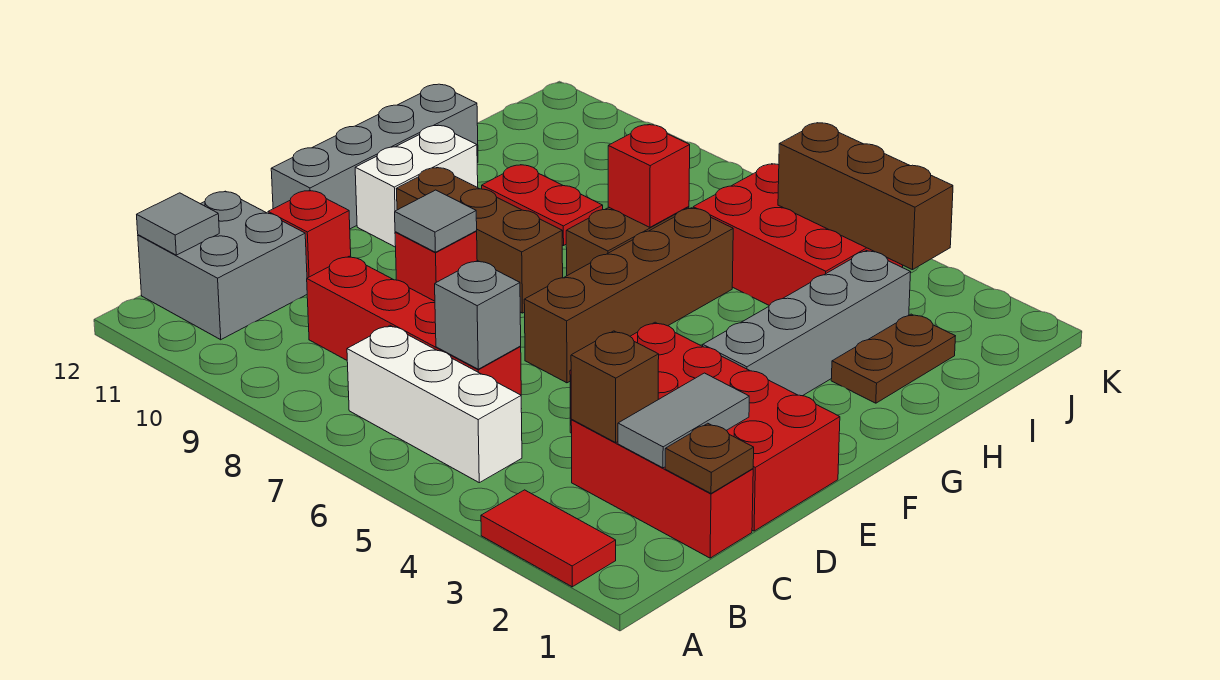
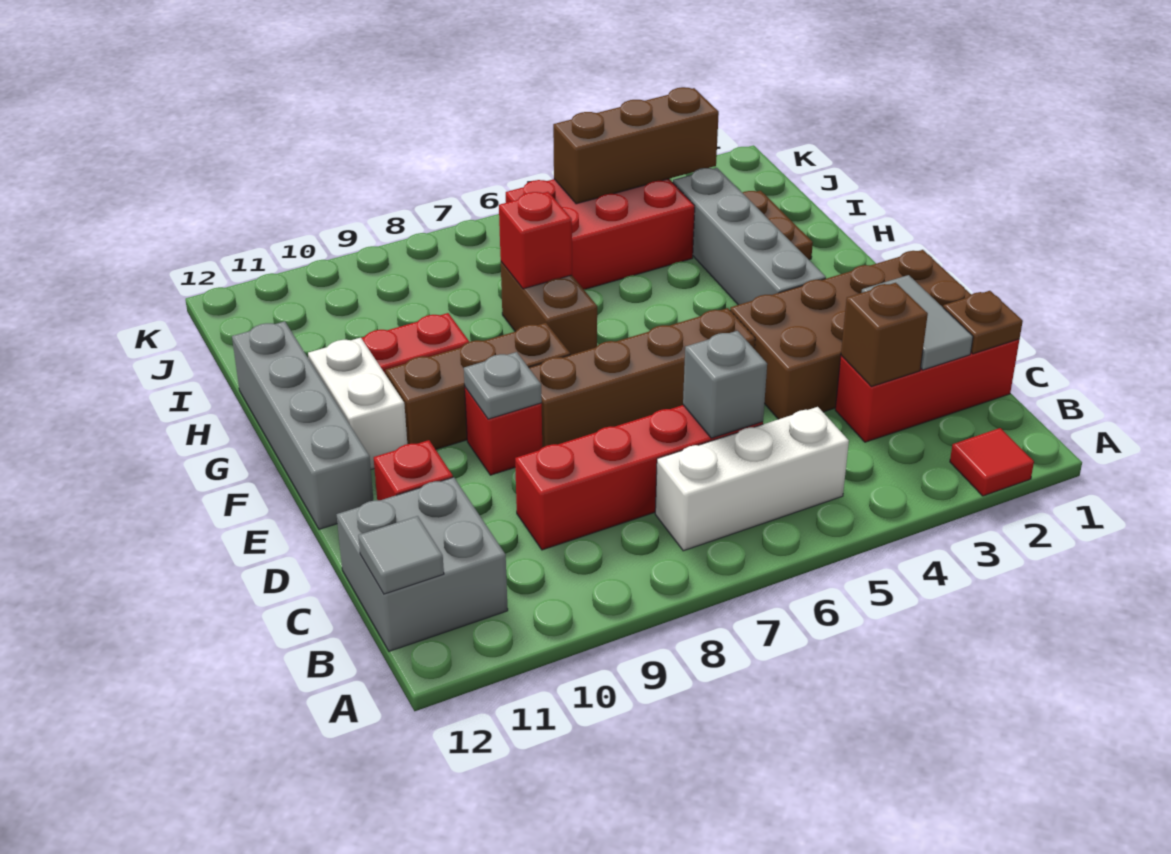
red 1x2 tile [481,490,616,587] -> red 1x1 tile [950,428,1034,496]
red 2x4 brick [570,322,840,531] -> brown 2x4 brick [730,250,971,419]
brown 1x4 brick [524,208,733,383] -> brown 1x4 brick turned to [529,308,755,448]
grey 1x1 tile [395,190,477,252] -> grey 1x1 plate [464,352,542,419]

